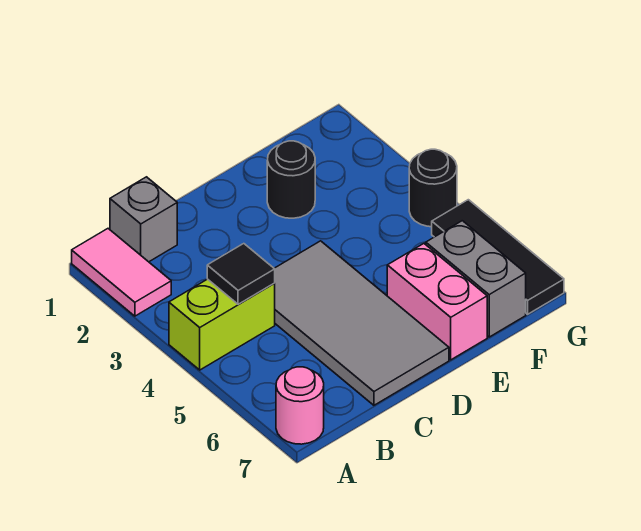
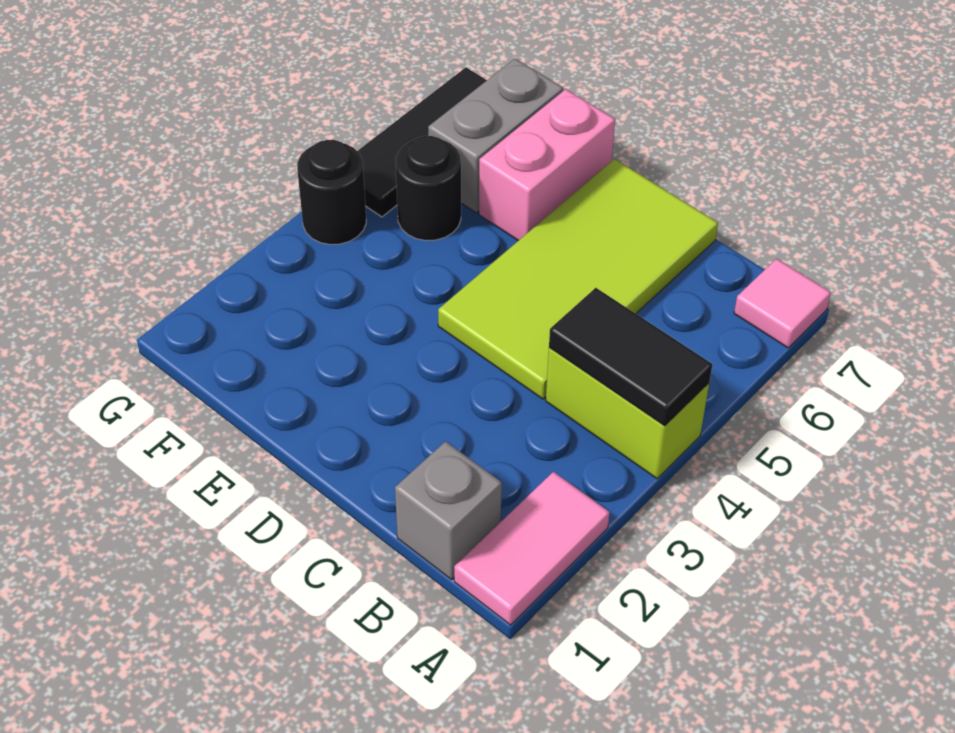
pink 1x1 round brick [276,367,324,444] -> pink 1x1 tile [734,259,831,348]
black 1x1 tile [207,244,275,304] -> black 1x2 tile [549,288,713,426]
grey 2x4 tile [274,241,449,405] -> lime 2x4 tile [438,159,718,399]
black 1x1 round brick [267,141,315,218] -> black 1x1 round brick moved to [395,136,461,241]

